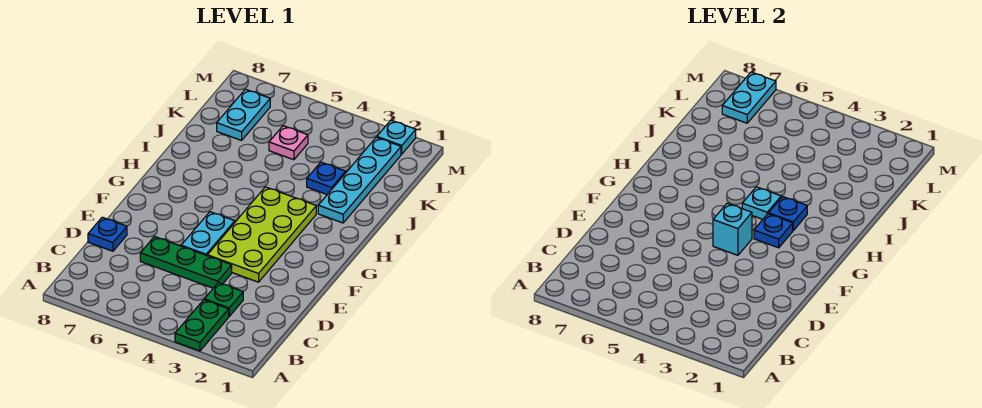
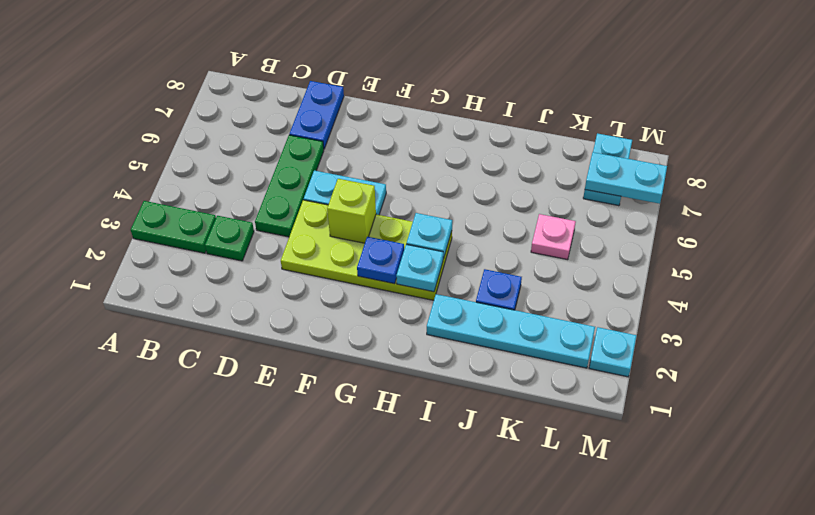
blue 1x1 plate [88,217,127,251] -> blue 1x2 plate [289,81,344,149]
cyan 1x1 brick [713,203,752,255] -> lime 1x1 brick [327,179,376,243]
blue 1x1 plate [769,197,807,230] -> cyan 1x1 plate [396,244,443,292]
cyan 1x2 plate [217,89,270,140] -> cyan 1x2 plate turned to [583,133,632,206]

